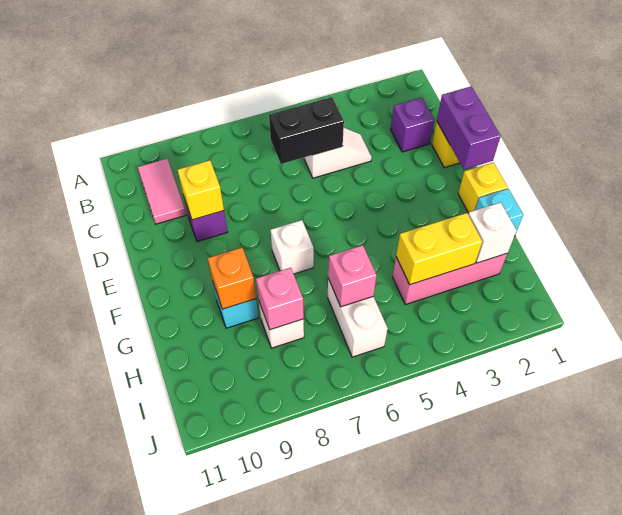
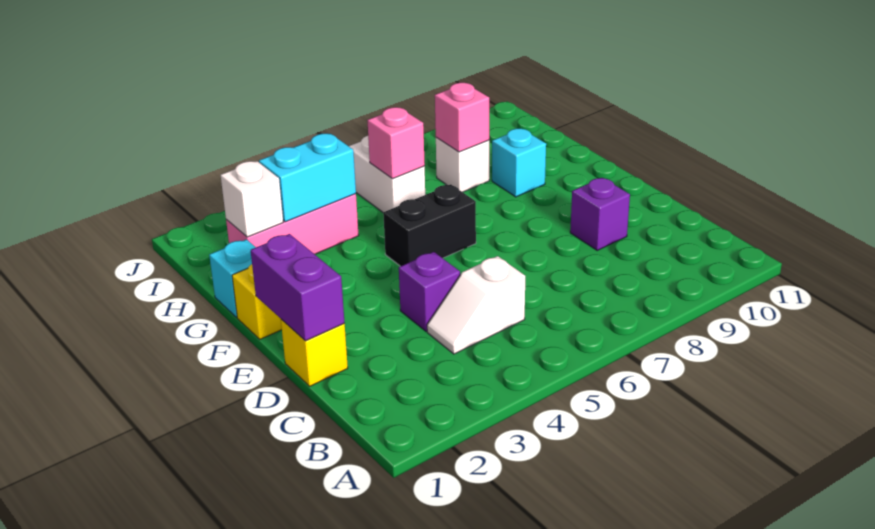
pink 1x2 tile [138,159,186,224] -> none
purple 1x1 brick [391,98,434,152] -> purple 1x1 brick moved to [399,252,460,331]
black 1x2 brick [269,97,344,164] -> black 1x2 brick moved to [383,184,476,266]
yellow 1x1 brick [178,160,224,220] -> none
white 1x1 brick [271,220,314,274] -> none
orange 1x1 brick [208,248,256,309] -> none
yellow 1x2 brick [396,213,482,285] -> cyan 1x2 brick [259,134,356,222]

